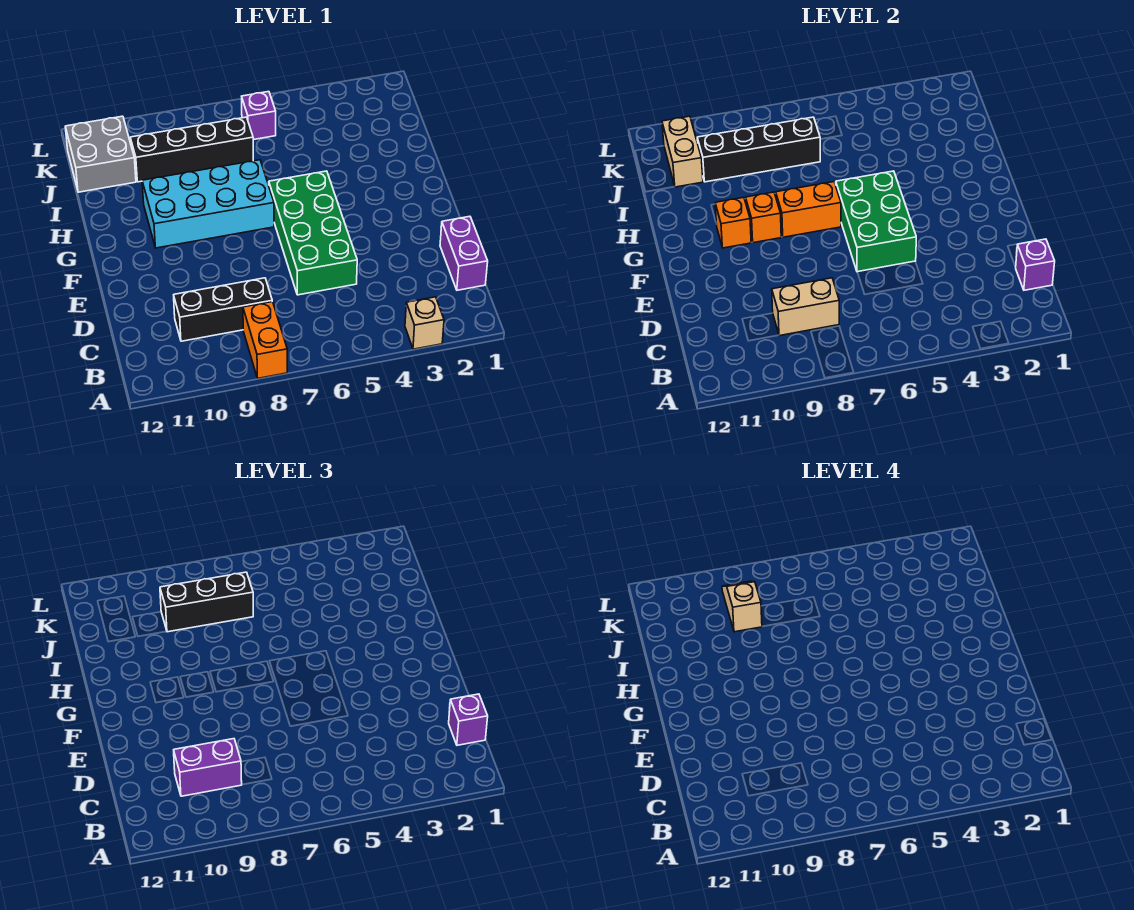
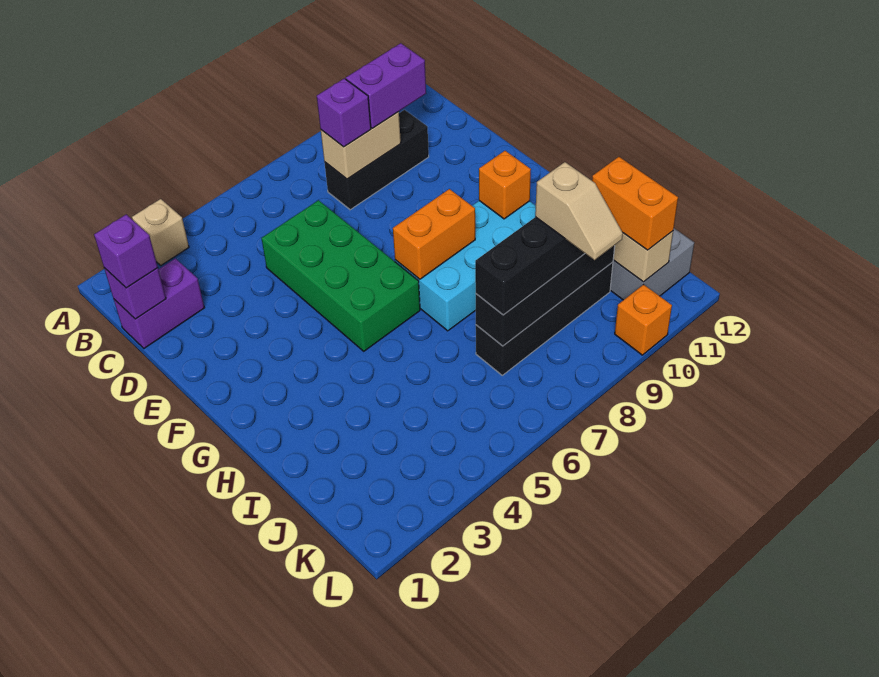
orange 1x2 brick [243,302,287,378] -> orange 1x2 brick moved to [592,157,678,250]
purple 1x2 brick [440,216,488,290] -> purple 1x2 brick turned to [114,258,204,348]
green 2x3 brick [836,171,916,272] -> none
orange 1x1 brick [746,192,781,243] -> orange 1x1 brick moved to [615,284,672,355]
purple 1x1 brick [242,92,276,140] -> purple 1x1 brick moved to [317,78,371,147]

